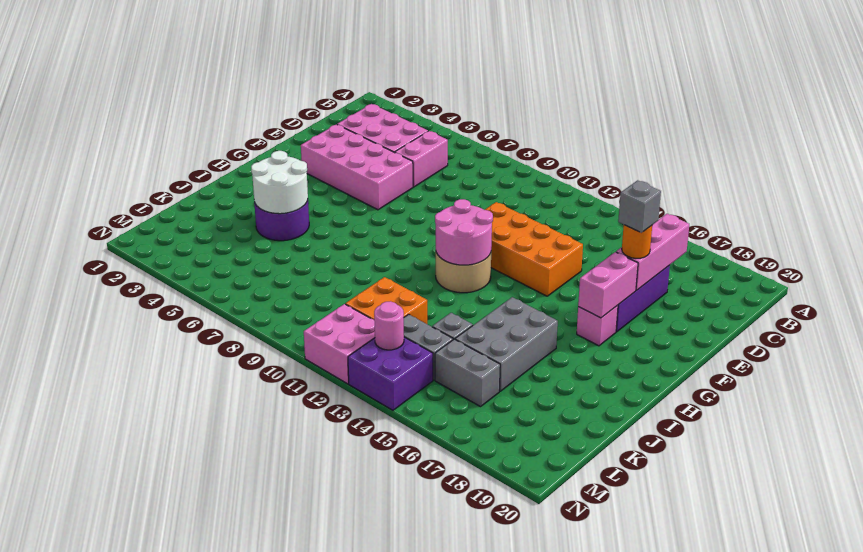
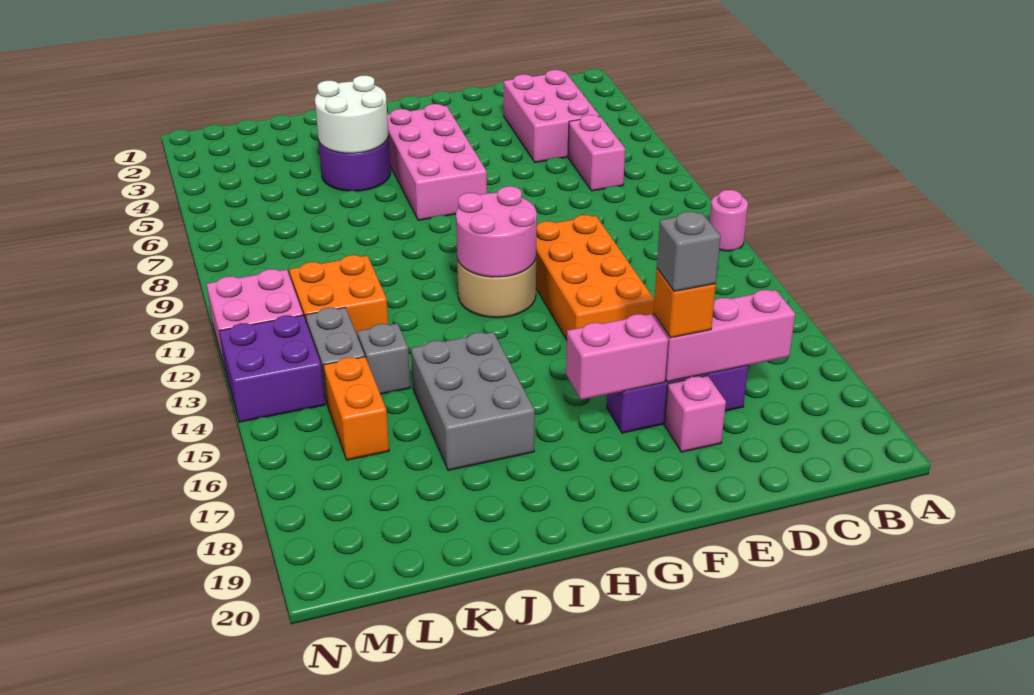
pink 1x2 brick [395,131,448,187] -> pink 1x2 brick turned to [568,115,625,191]
pink 2x4 brick [301,124,413,210] -> pink 2x4 brick moved to [387,104,487,220]
orange 1x1 round brick [622,225,652,258] -> orange 1x1 brick [654,269,716,338]
pink 1x1 brick [577,305,618,346] -> pink 1x1 brick moved to [665,376,726,452]
grey 2x3 brick [455,297,558,391] -> grey 2x3 brick turned to [411,332,535,470]
grey 1x2 brick [435,339,500,407] -> orange 1x2 brick [323,357,389,460]
pink 1x1 round brick [374,301,404,350] -> pink 1x1 round brick moved to [710,190,748,251]

